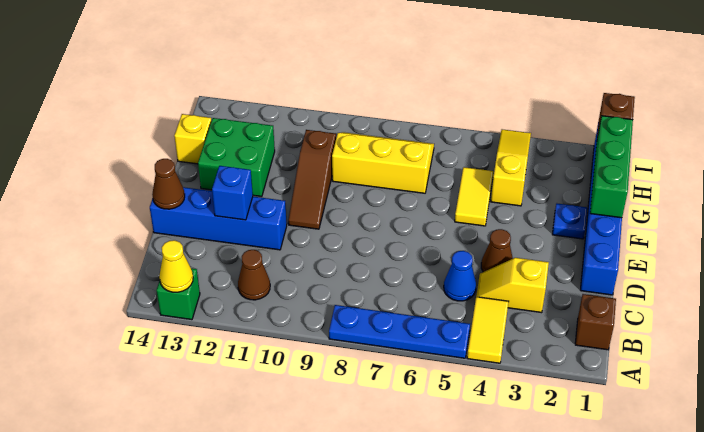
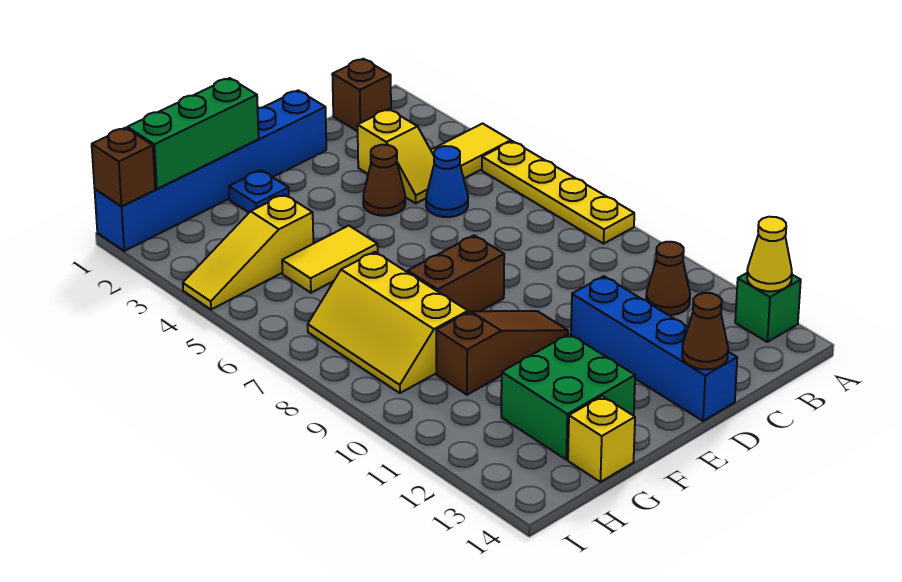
blue 1x4 plate [329,305,470,358] -> yellow 1x4 plate [482,141,634,244]
blue 1x1 brick [212,166,253,220] -> none
none -> brown 1x2 brick [408,235,504,312]

